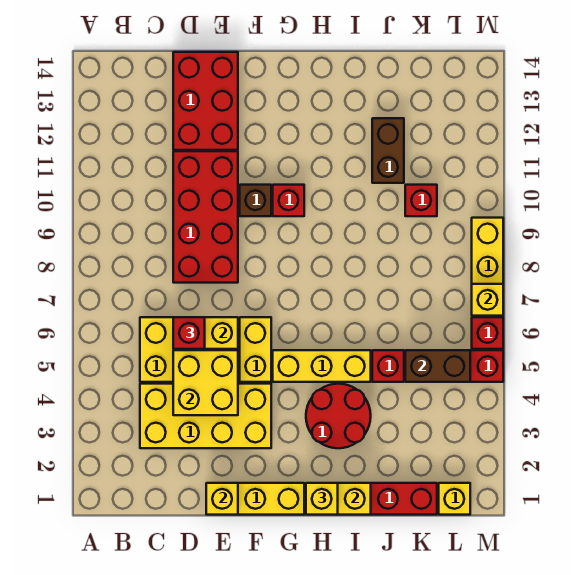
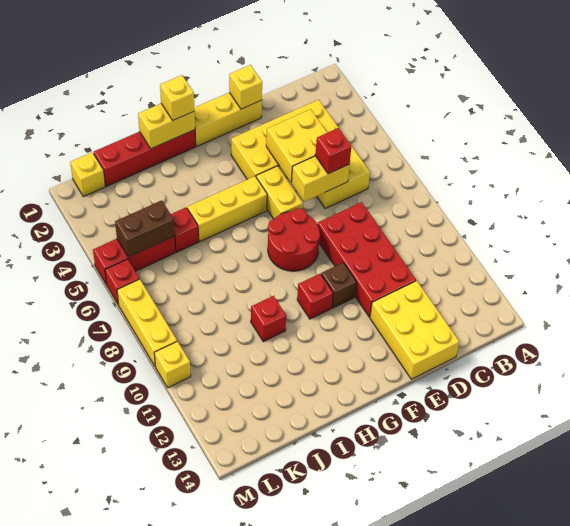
red 2x3 brick [173,52,238,150] -> yellow 2x3 brick [370,281,459,379]
red 2x2 round brick [306,384,371,448] -> red 2x2 round brick moved to [268,208,320,271]
brown 1x2 brick [372,118,404,183] -> none
red 1x1 brick [405,185,437,216] -> red 1x1 brick moved to [251,296,286,342]
yellow 1x1 brick [472,284,503,316] -> yellow 1x1 brick moved to [154,341,191,388]

